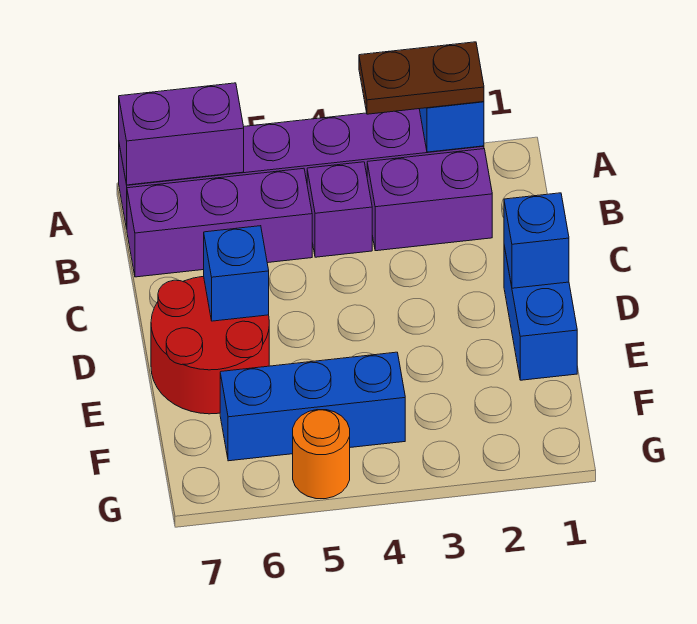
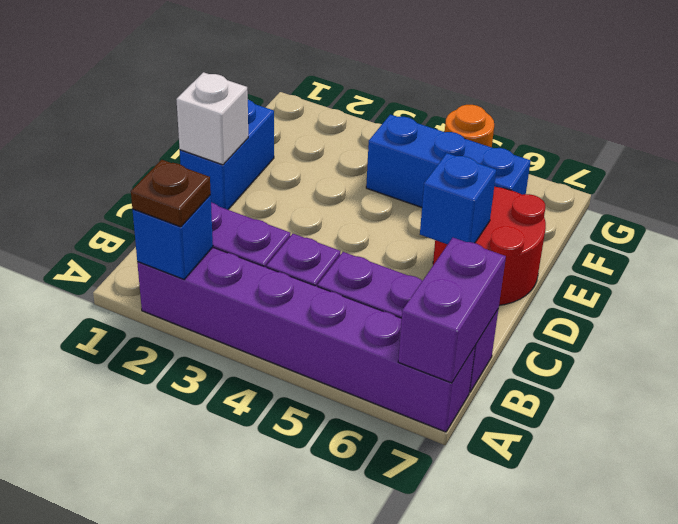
brown 1x2 plate [359,42,484,114] -> brown 1x1 plate [131,160,211,227]
purple 1x2 brick [119,83,244,185] -> purple 1x2 brick turned to [398,238,506,383]
blue 1x1 brick [504,193,569,288] -> white 1x1 brick [176,72,248,165]

